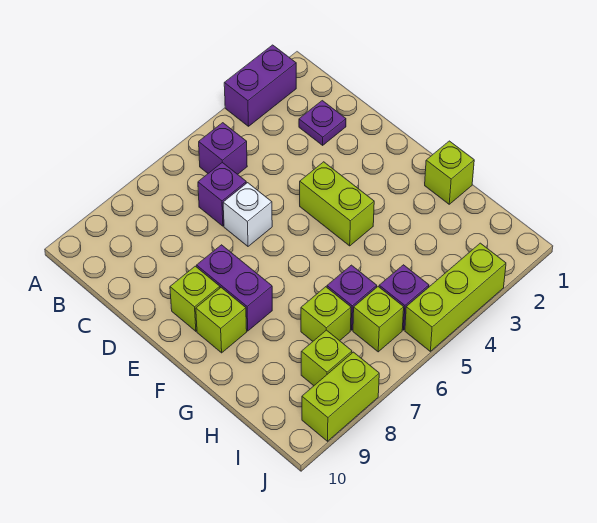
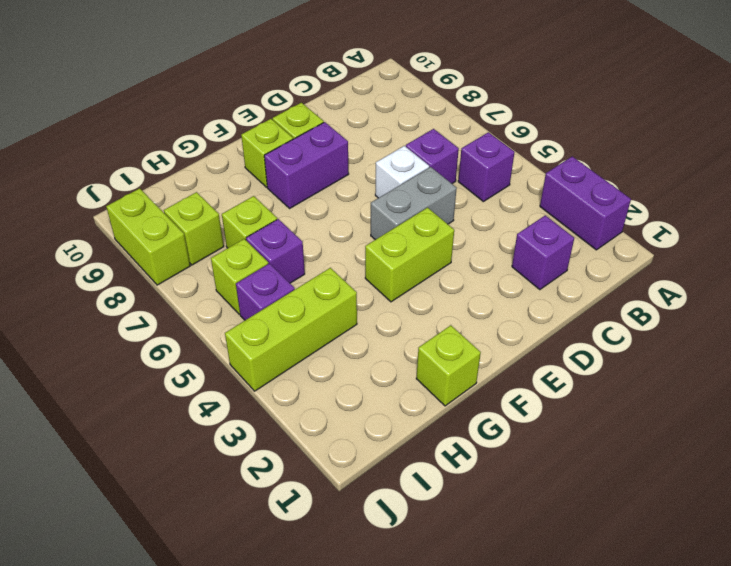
purple 1x1 plate [299,101,346,145] -> purple 1x1 brick [512,215,574,290]
none -> grey 1x2 brick [371,167,457,240]
lime 1x3 brick [405,243,506,351] -> lime 1x3 brick turned to [225,268,357,391]

